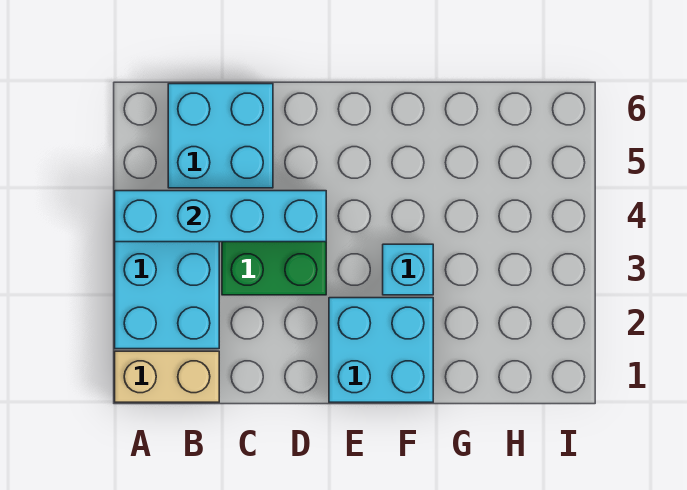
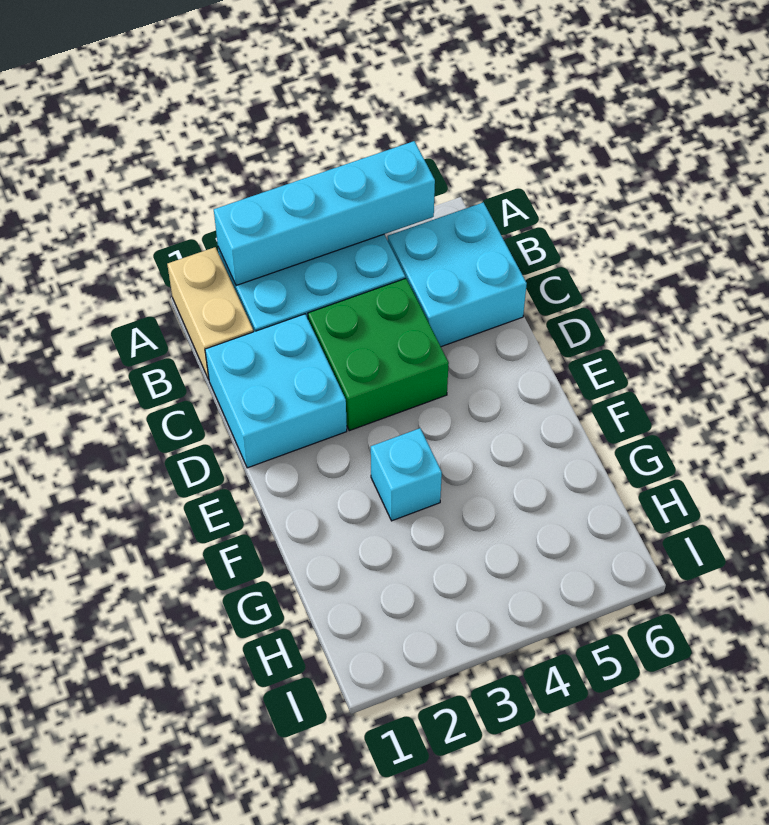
cyan 1x4 brick [115,191,326,242] -> cyan 1x4 brick turned to [214,141,435,286]
cyan 2x2 brick [329,298,433,402] -> cyan 2x2 brick moved to [205,314,347,468]

